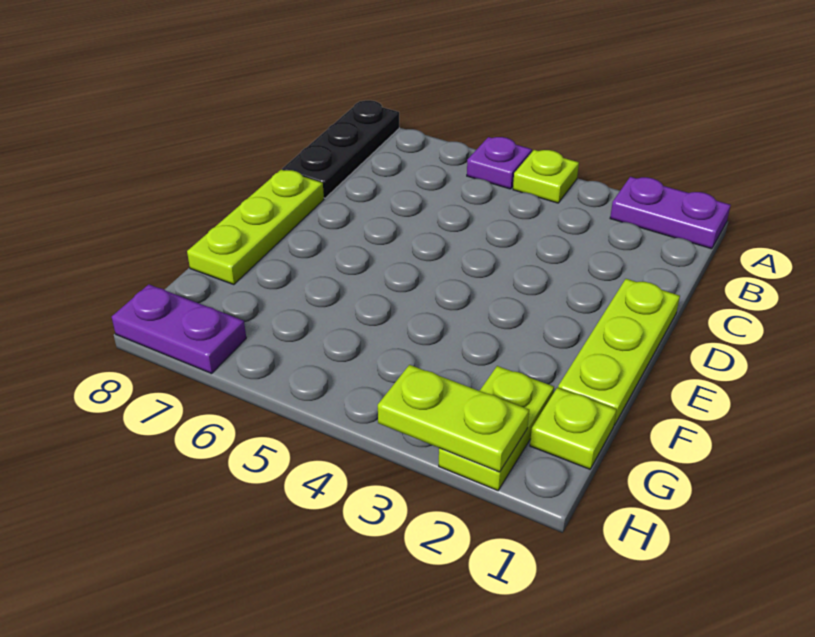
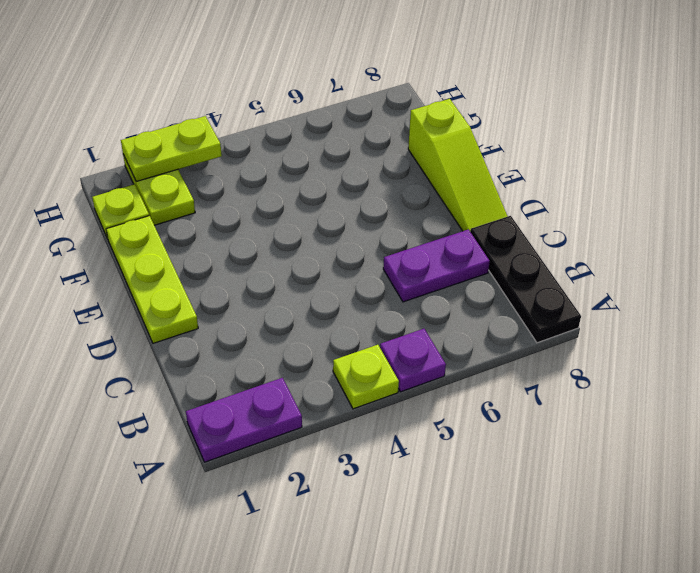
lime 1x3 plate [187,170,324,285] -> lime 1x3 slope [408,99,508,231]
purple 1x2 plate [112,284,246,374] -> purple 1x2 plate moved to [383,229,490,302]

